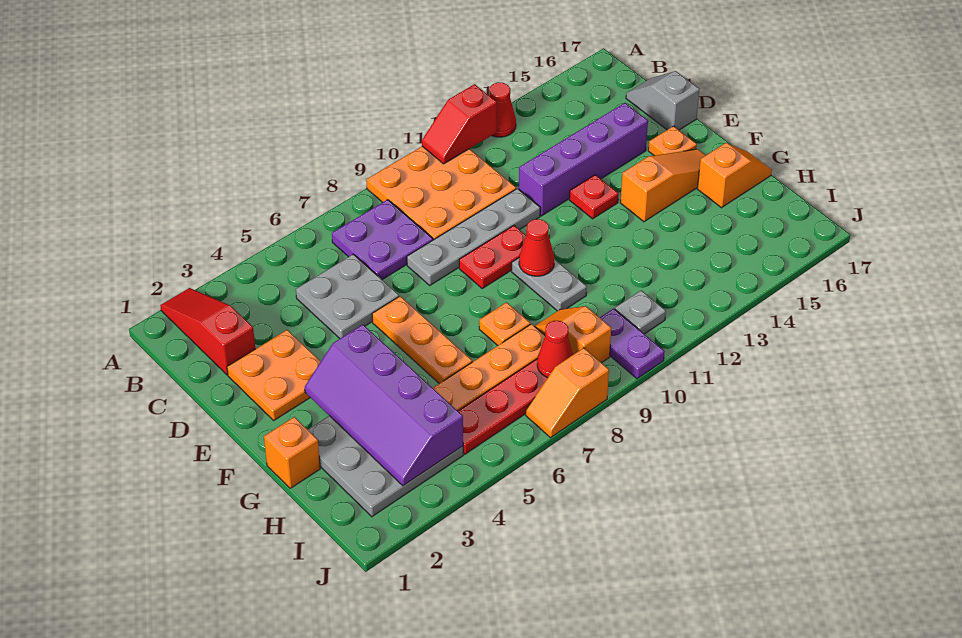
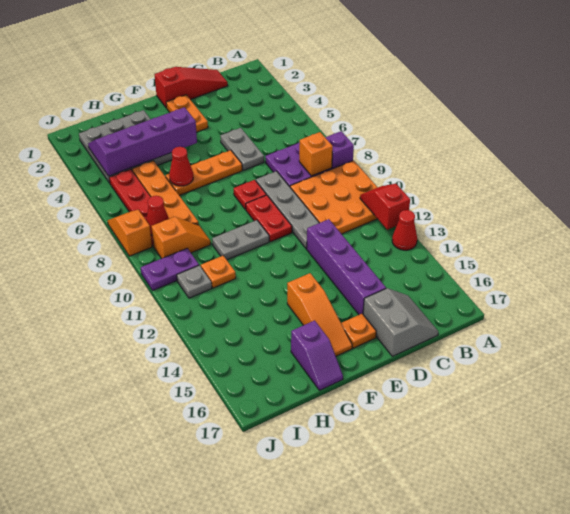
red 1x3 slope [160,288,256,375] -> red 1x3 slope moved to [154,67,228,108]
none -> purple 1x1 brick [325,131,354,169]
grey 2x2 plate [296,254,399,338] -> grey 1x2 plate [220,128,264,170]
grey 1x2 slope [626,71,700,130] -> grey 2x2 slope [363,288,438,356]
orange 2x2 plate [227,330,321,420] -> orange 1x2 plate [166,95,208,132]
red 1x1 plate [569,175,619,219] -> red 1x1 plate moved to [234,180,266,210]
red 1x1 cone [519,219,555,276] -> red 1x1 cone moved to [169,147,193,186]
orange 1x1 brick [264,417,320,488] -> orange 1x1 brick moved to [299,132,333,176]
orange 1x1 plate [479,302,530,345] -> orange 1x1 plate moved to [201,256,236,288]
orange 1x2 slope [698,143,772,208] -> purple 1x2 slope [291,320,343,390]

